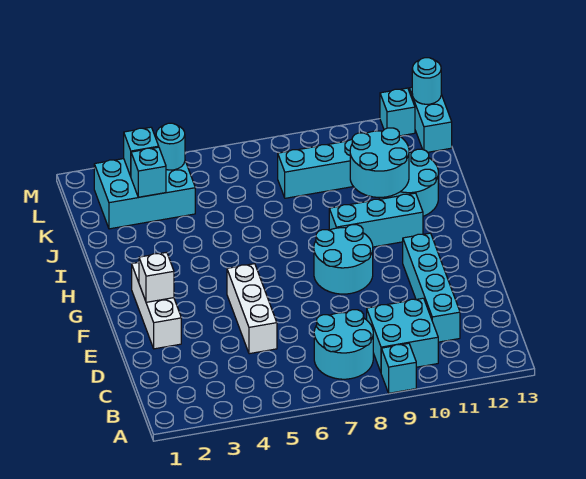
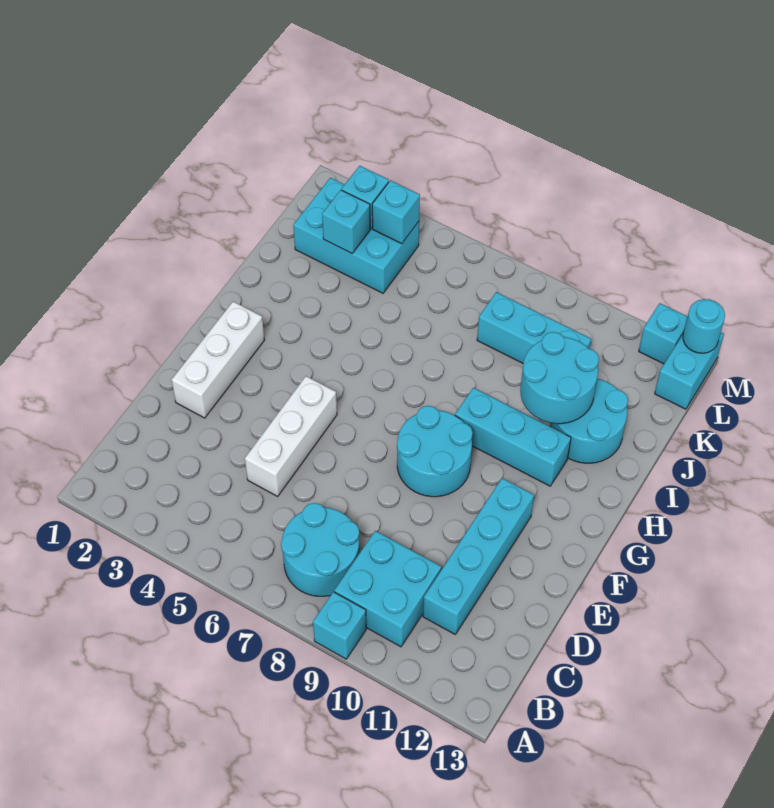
white 1x1 brick [139,252,174,302] -> none
cyan 1x1 round brick [156,123,185,170] -> cyan 1x1 brick [372,180,420,244]

